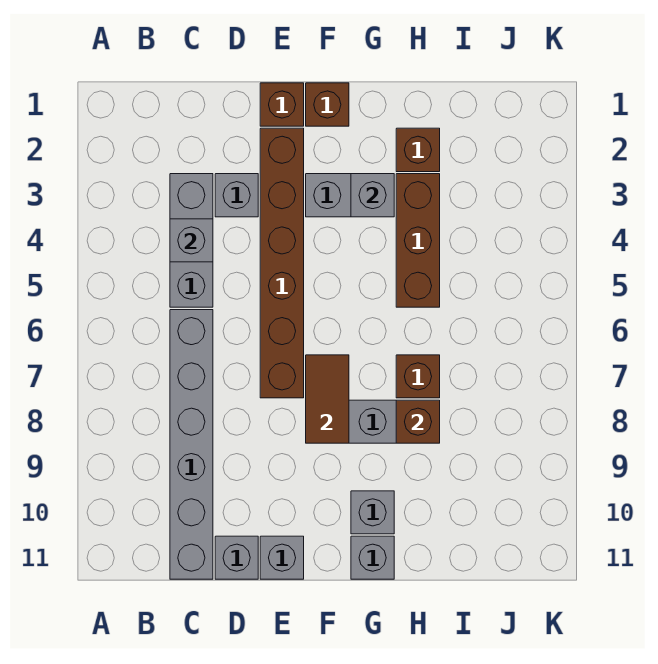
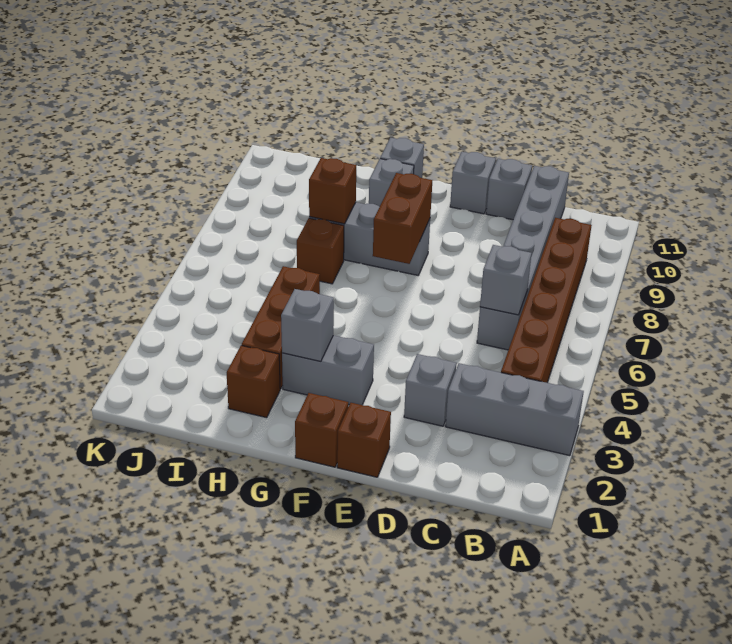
grey 1x3 brick [170,174,213,307] -> grey 1x3 brick turned to [445,363,584,456]
grey 1x1 brick [170,219,213,262] -> grey 1x1 brick moved to [480,245,532,315]
brown 1x6 brick [260,128,304,398] -> brown 1x6 brick moved to [501,218,592,383]
brown 1x2 tile [306,355,349,443] -> brown 1x2 brick [373,173,432,264]

